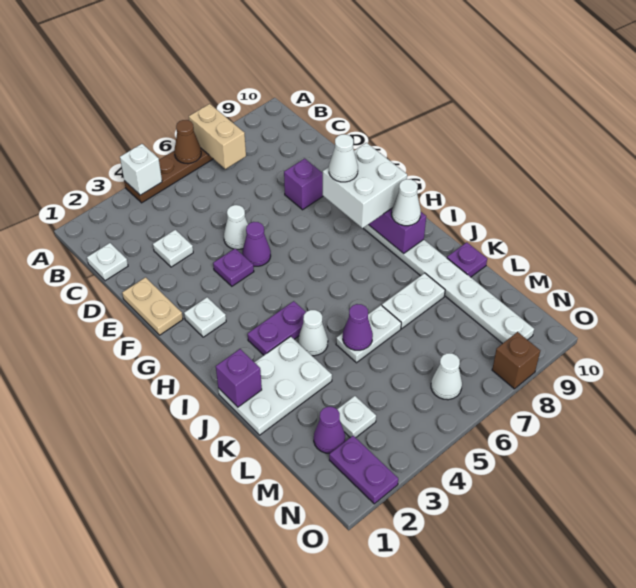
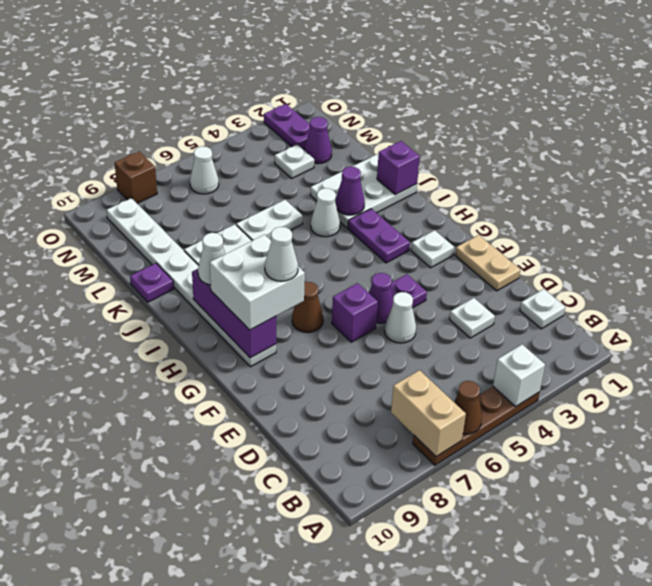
purple 1x1 brick [284,158,323,210] -> purple 1x1 brick moved to [332,283,378,342]
none -> brown 1x1 cone [292,282,323,333]
purple 1x2 plate [248,301,306,355] -> purple 1x2 plate turned to [348,209,410,263]
purple 1x1 cone [343,304,373,350] -> purple 1x1 cone moved to [335,167,365,215]

